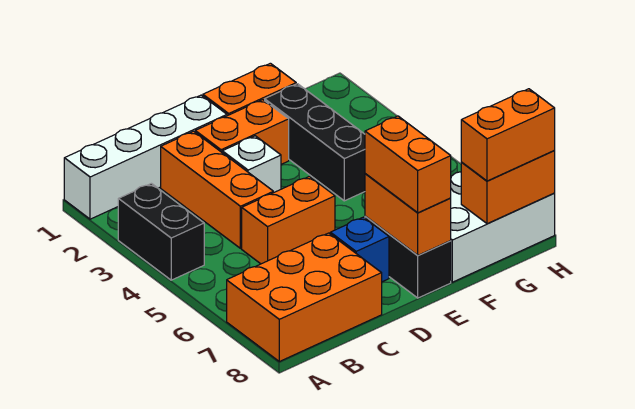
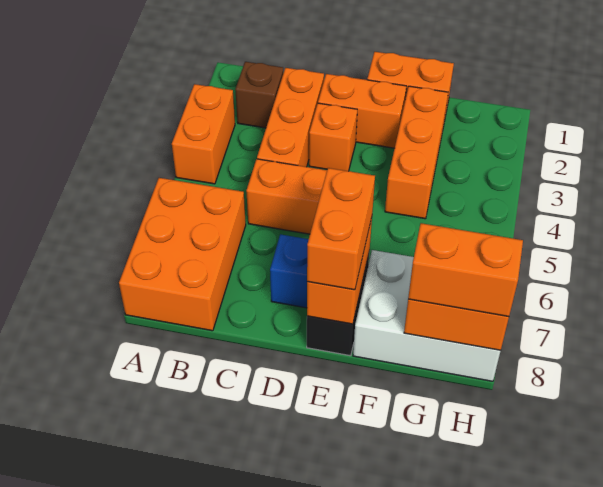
white 1x4 brick [64,95,227,219] -> none
black 1x2 brick [118,183,204,280] -> orange 1x2 brick [172,84,235,184]
orange 2x3 brick [227,233,382,362] -> orange 2x3 brick turned to [119,178,246,331]
none -> brown 1x1 brick [235,62,284,128]
white 1x1 brick [222,136,281,193] -> orange 1x1 brick [309,103,357,171]
black 1x3 brick [265,84,365,201] -> orange 1x3 brick [385,86,448,219]

